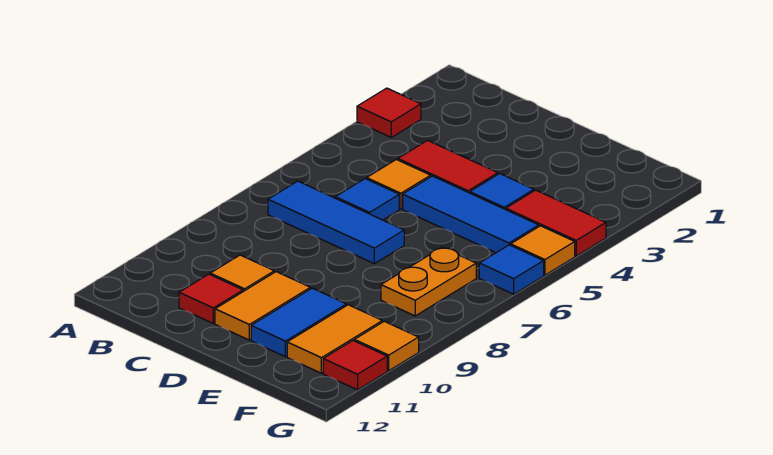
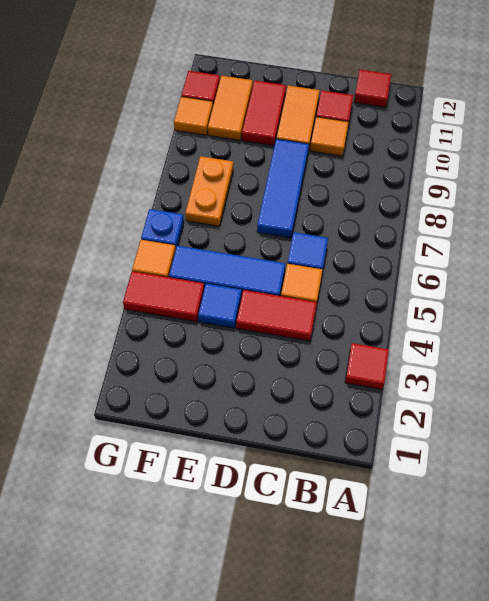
blue 1x3 tile [268,181,404,264] -> blue 1x3 tile turned to [257,139,309,238]
none -> red 1x1 tile [354,70,391,107]
blue 1x2 tile [251,288,346,357] -> red 1x2 tile [242,81,286,146]
blue 1x1 tile [479,245,544,294] -> blue 1x1 plate [141,209,184,248]

